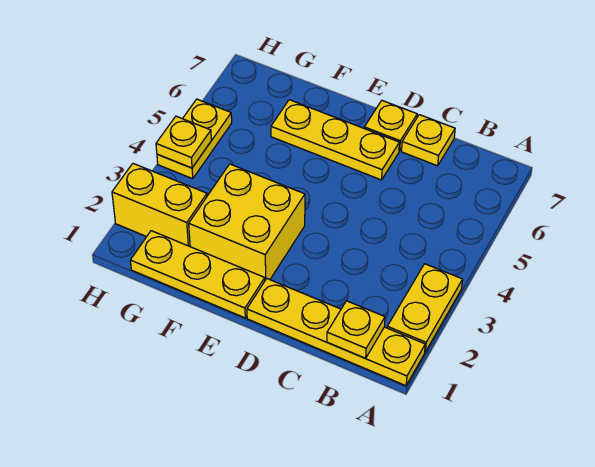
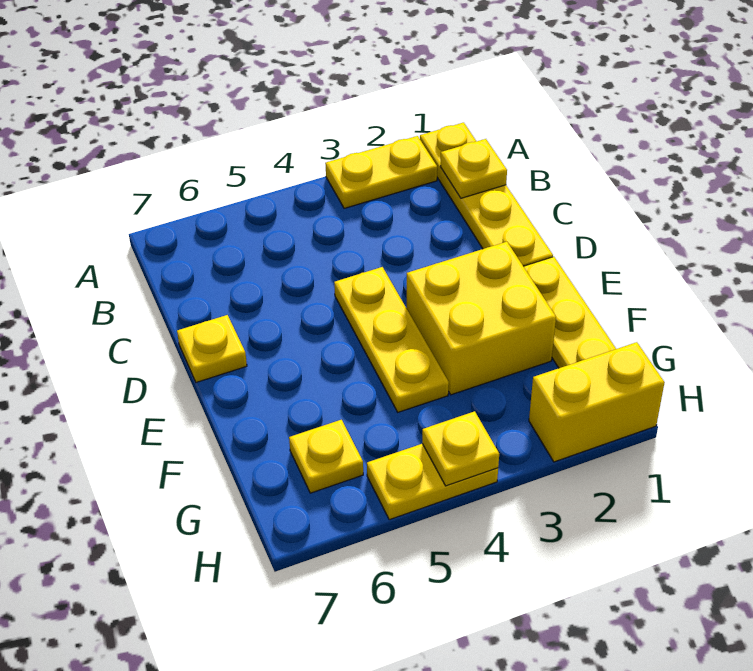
yellow 1x1 plate [402,115,455,166] -> yellow 1x1 plate moved to [289,420,363,493]
yellow 1x3 plate [271,100,399,180] -> yellow 1x3 plate moved to [334,267,449,412]
yellow 1x2 brick [112,164,207,246] -> yellow 1x2 brick turned to [529,342,665,462]

